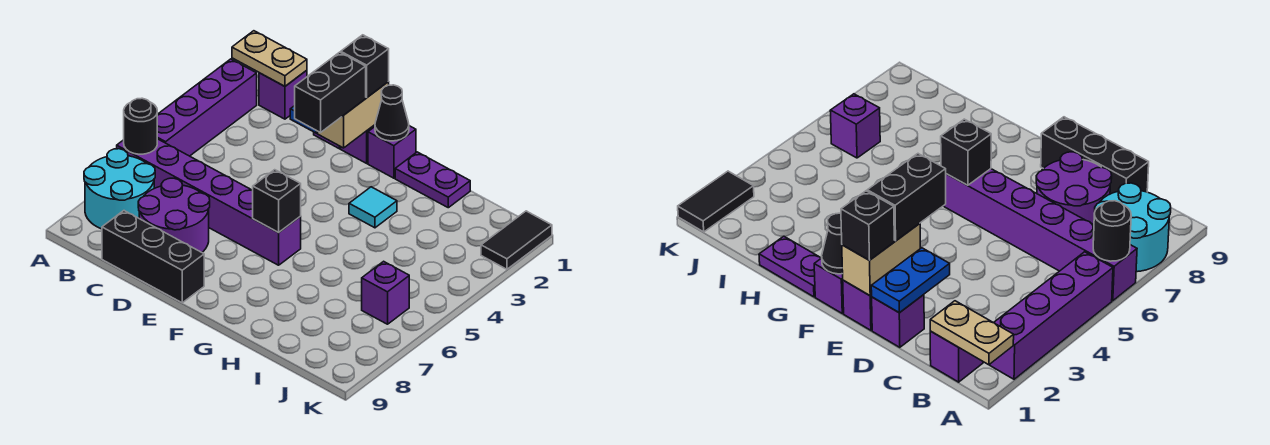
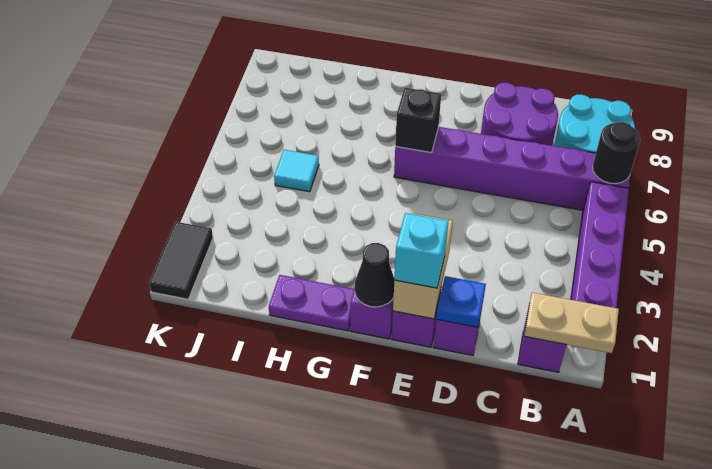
black 1x3 brick [102,211,204,303] -> none
blue 1x2 plate [871,248,950,312] -> blue 1x1 plate [436,276,486,327]
black 1x1 brick [341,35,389,98] -> cyan 1x1 brick [394,213,448,288]
black 1x2 brick [295,52,366,132] -> none
cyan 1x1 tile [349,187,397,228] -> cyan 1x1 tile moved to [274,150,319,192]
purple 1x1 brick [362,261,409,324] -> none

